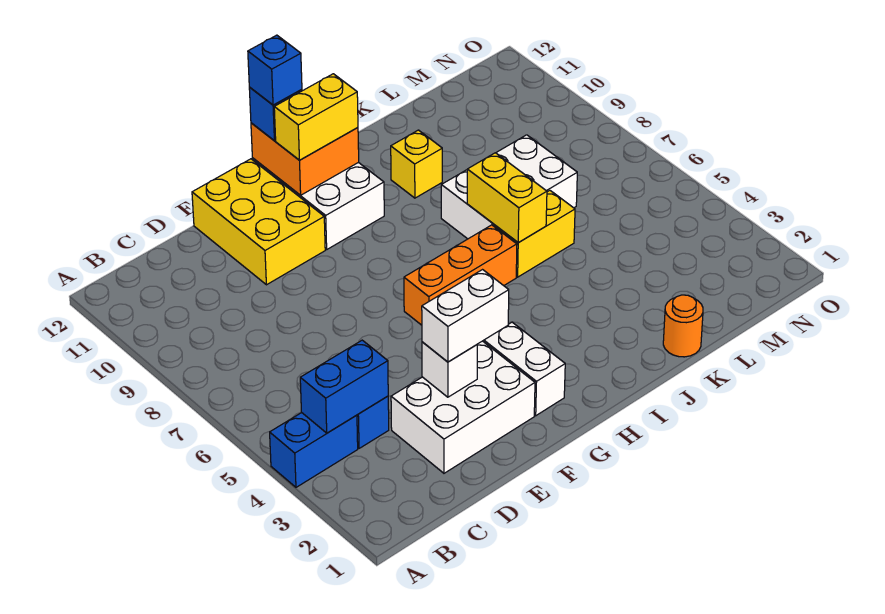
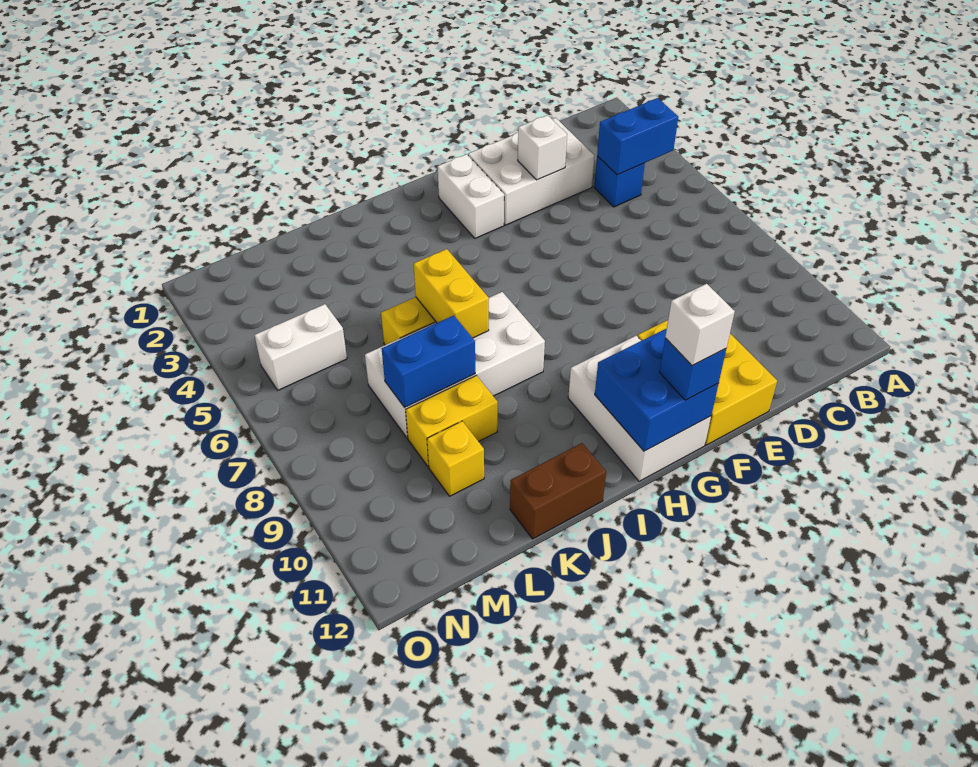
blue 1x2 brick [270,413,358,487] -> blue 1x2 brick moved to [382,315,475,408]
white 1x2 brick [422,270,509,362] -> white 1x2 brick moved to [255,304,347,390]
orange 1x3 brick [404,225,517,325] -> none
orange 2x2 brick [251,123,359,195] -> blue 2x2 brick [595,329,719,451]
yellow 1x2 brick [274,74,358,160] -> yellow 1x2 brick moved to [406,375,498,467]
blue 1x1 brick [248,35,302,105] -> white 1x1 brick [665,284,735,366]
white 2x3 brick [441,135,577,239] -> white 2x4 brick [365,292,545,438]
yellow 1x1 brick [391,130,442,198] -> yellow 1x1 brick moved to [427,421,484,496]
none -> brown 1x2 brick [510,443,606,539]
orange 1x1 round brick [663,295,703,357] -> none

